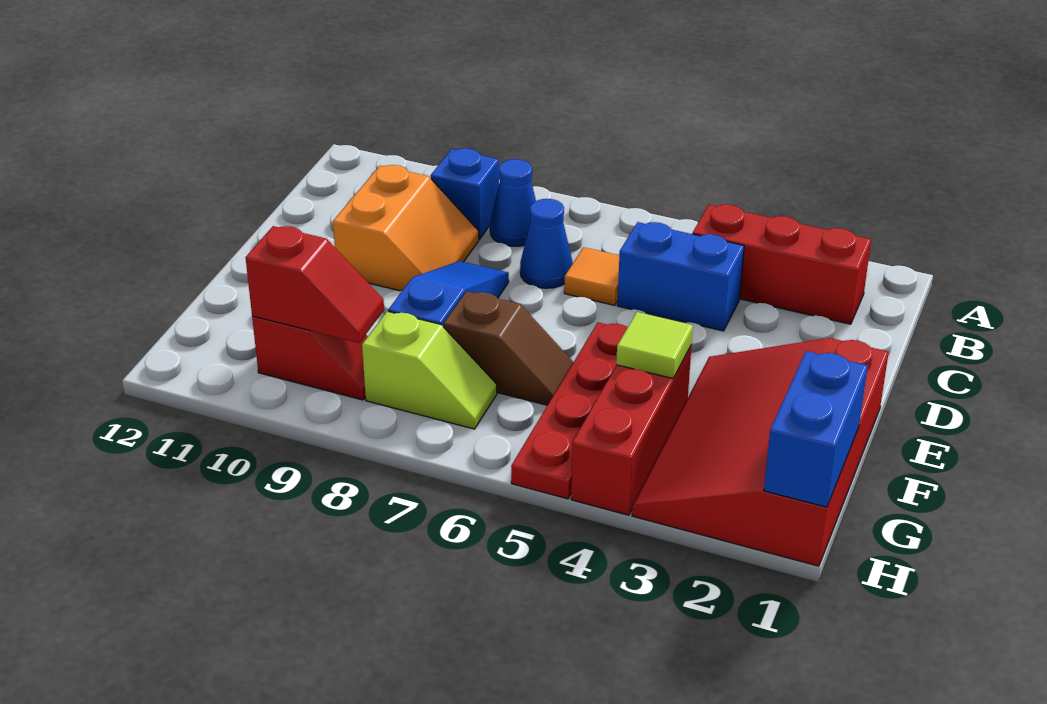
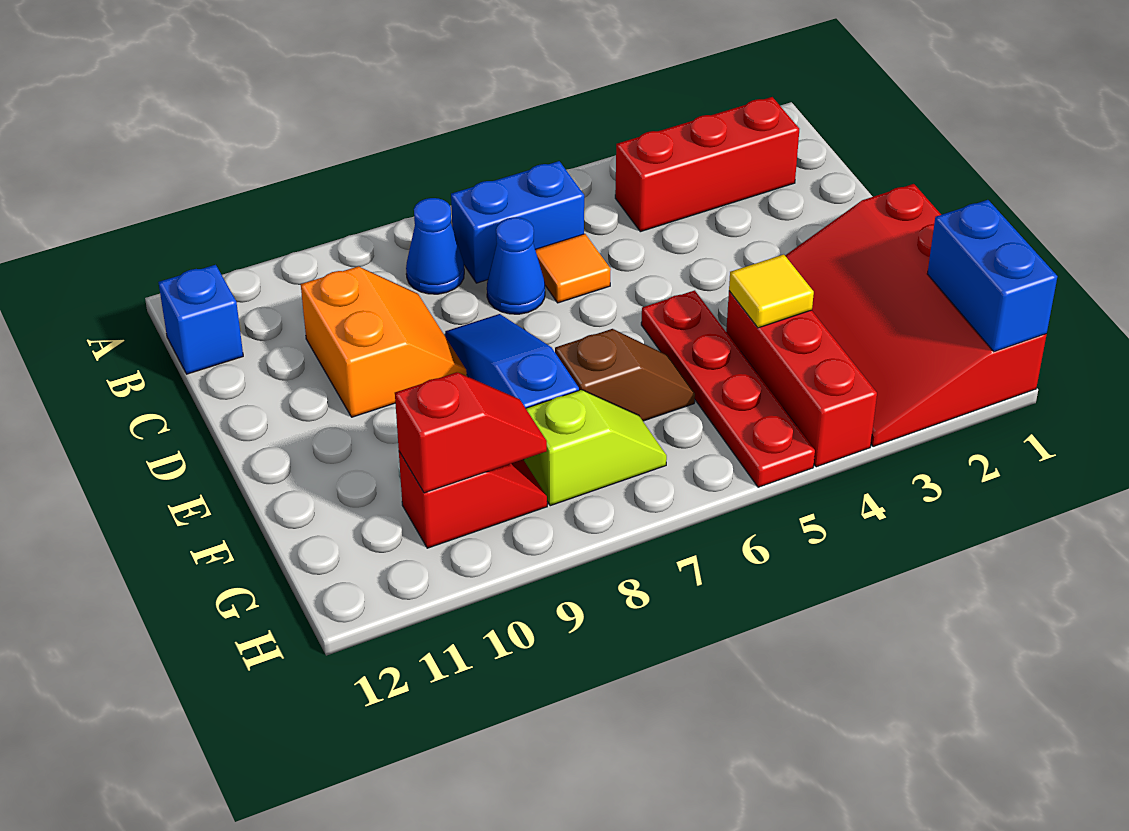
blue 1x1 brick [431,148,499,239] -> blue 1x1 brick moved to [159,265,243,374]
blue 1x2 brick [617,222,744,331] -> blue 1x2 brick moved to [451,161,584,283]
lime 1x1 tile [616,312,693,379] -> yellow 1x1 tile [729,254,814,328]

